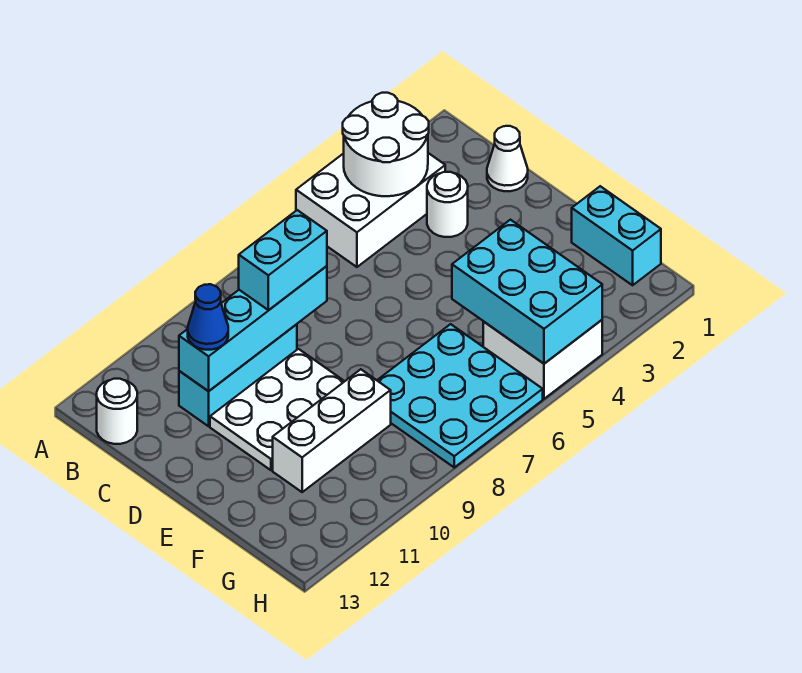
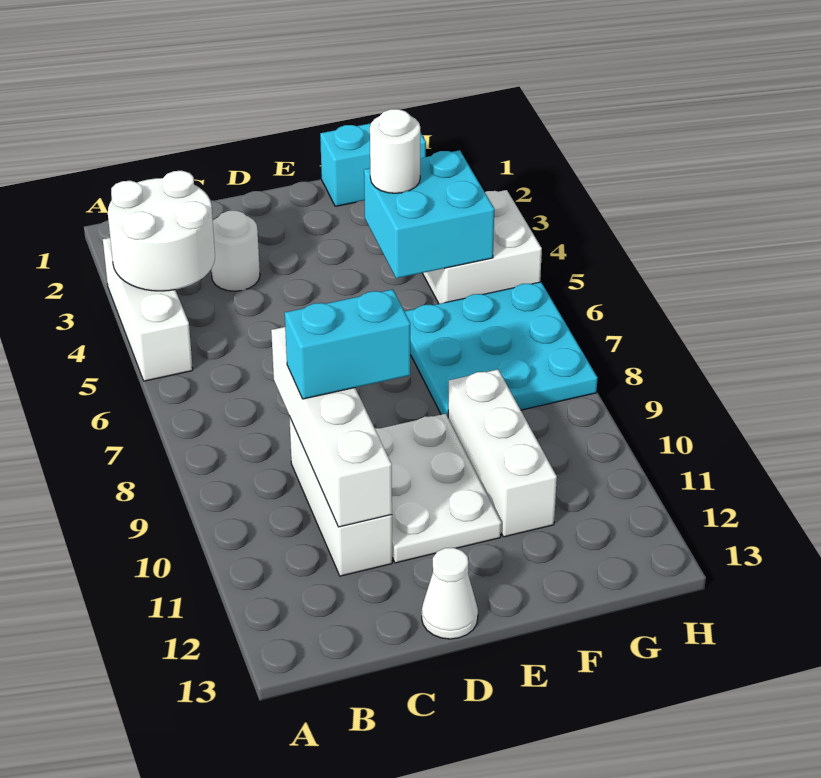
white 2x3 brick [296,153,445,267] -> white 1x3 brick [103,238,193,381]
white 1x1 round brick [97,379,137,444] -> white 1x1 round brick moved to [370,109,420,193]
white 1x1 cone [487,126,528,191] -> white 1x1 cone moved to [422,548,478,639]
cyan 1x4 brick [179,266,327,391] -> white 1x4 brick [271,327,392,527]
cyan 1x2 brick [239,210,327,310] -> cyan 1x2 brick turned to [285,289,410,399]
cyan 1x3 brick [179,324,297,426] -> white 1x3 brick [289,416,392,576]
blue 1x1 cone [188,284,228,350] -> none
cyan 2x3 brick [452,220,602,364] -> cyan 2x2 brick [364,150,494,278]

